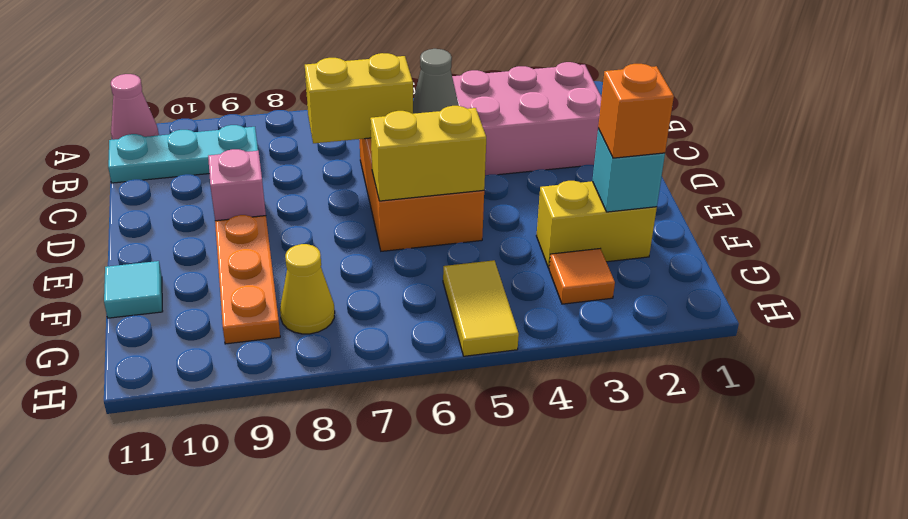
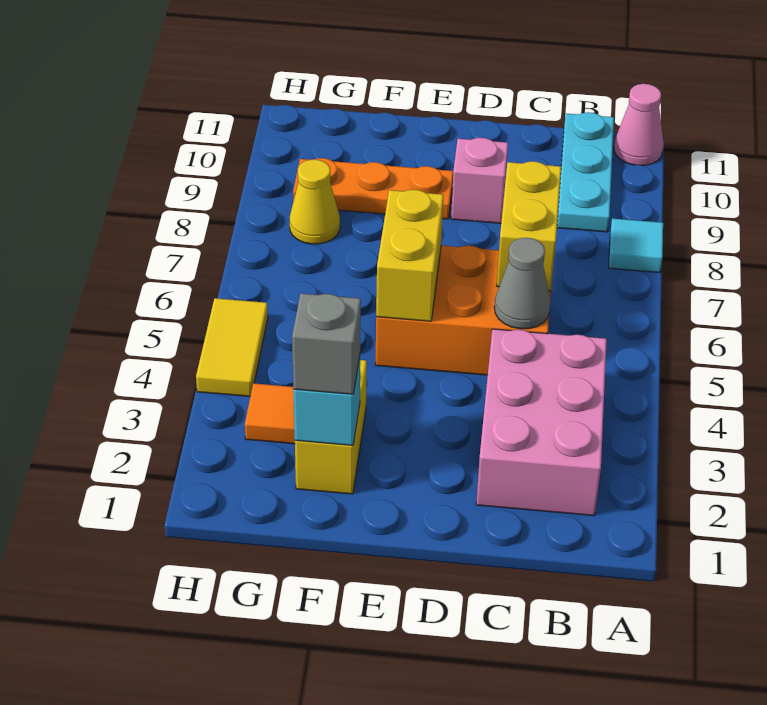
orange 1x1 brick [598,64,674,158] -> grey 1x1 brick [292,293,361,394]
cyan 1x1 tile [104,261,163,318] -> cyan 1x1 tile moved to [609,218,663,272]
yellow 1x2 tile [443,260,519,356] -> yellow 1x2 tile turned to [196,298,268,396]

